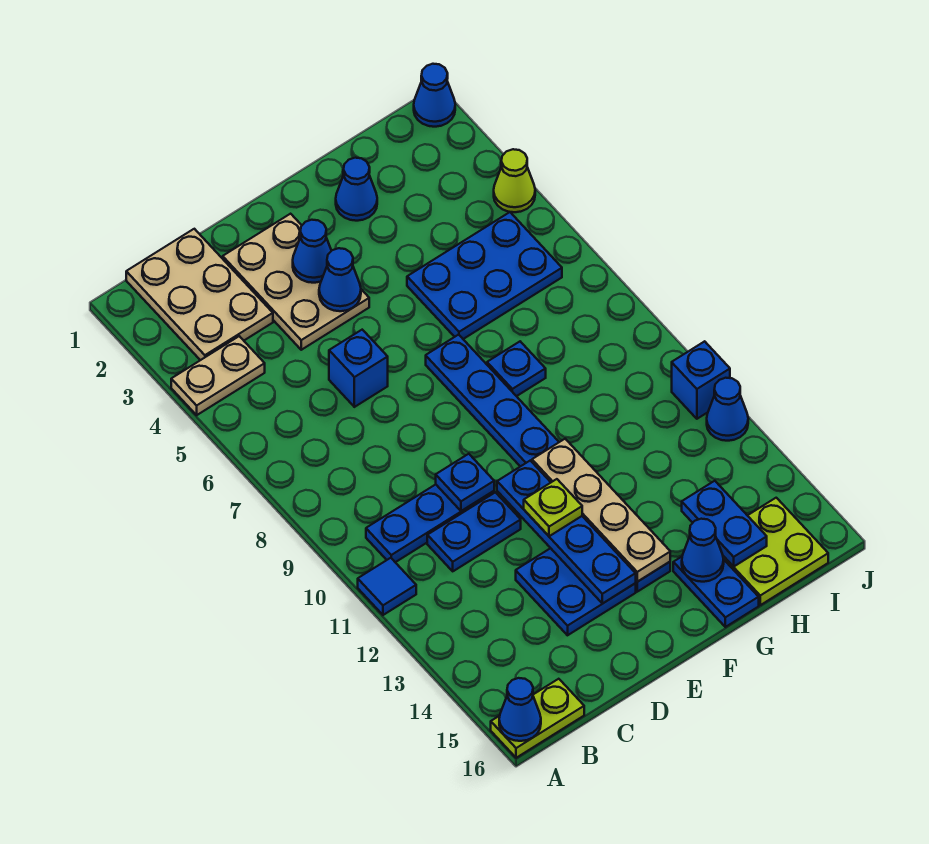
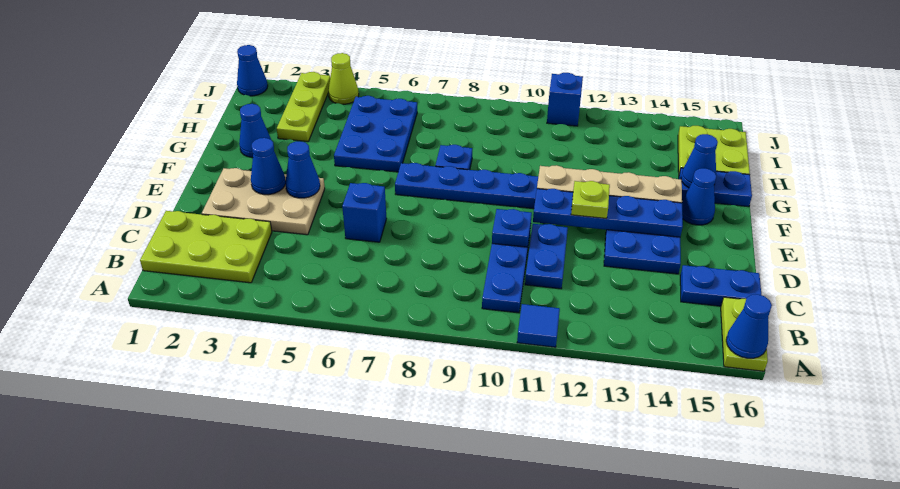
tan 1x2 plate [171,336,265,415] -> none
tan 2x3 plate [126,229,273,360] -> lime 2x3 plate [140,211,272,283]
none -> lime 1x3 plate [277,72,330,142]
blue 1x2 plate [682,481,767,567] -> blue 1x2 plate moved to [680,265,761,306]
blue 1x1 cone [707,378,748,441] -> blue 1x1 cone moved to [682,168,716,225]

